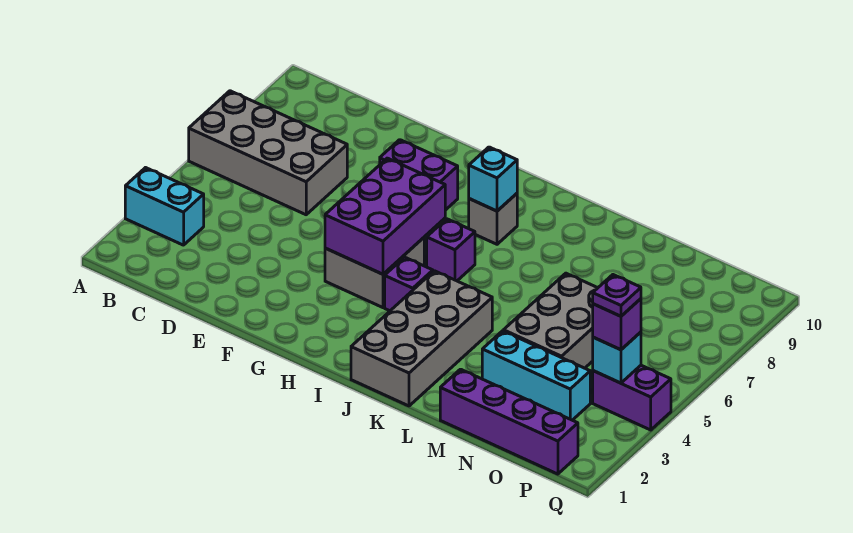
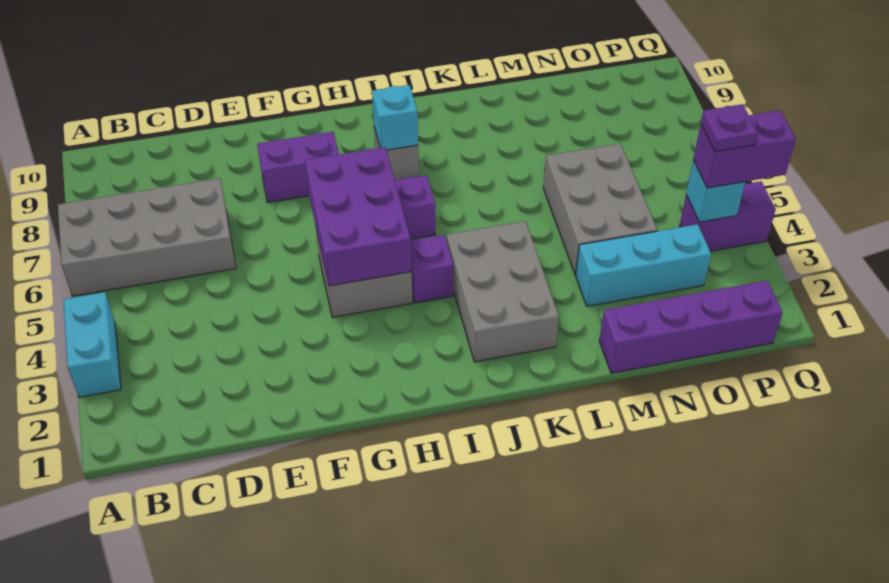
cyan 1x2 brick [125,168,204,245] -> cyan 1x2 brick turned to [63,292,121,397]
grey 2x4 brick [351,271,492,406] -> grey 2x3 brick [447,221,559,362]
purple 1x1 brick [593,299,641,350] -> purple 1x2 brick [693,110,796,188]

